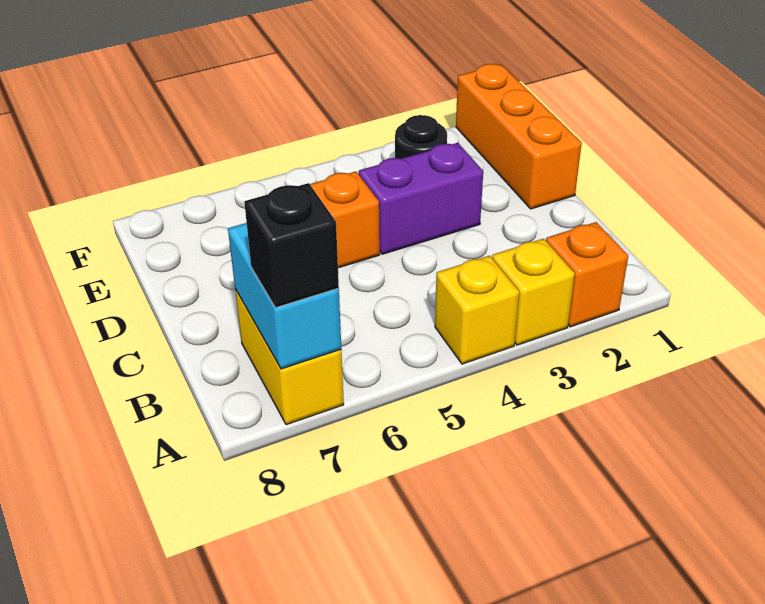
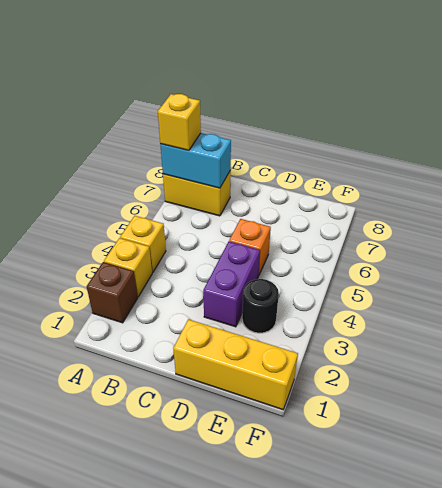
orange 1x1 brick [546,222,628,327] -> brown 1x1 brick [87,262,138,323]
black 1x1 brick [244,183,339,308] -> yellow 1x1 brick [158,94,201,150]
orange 1x3 brick [456,64,582,209] -> yellow 1x3 brick [173,319,298,410]

